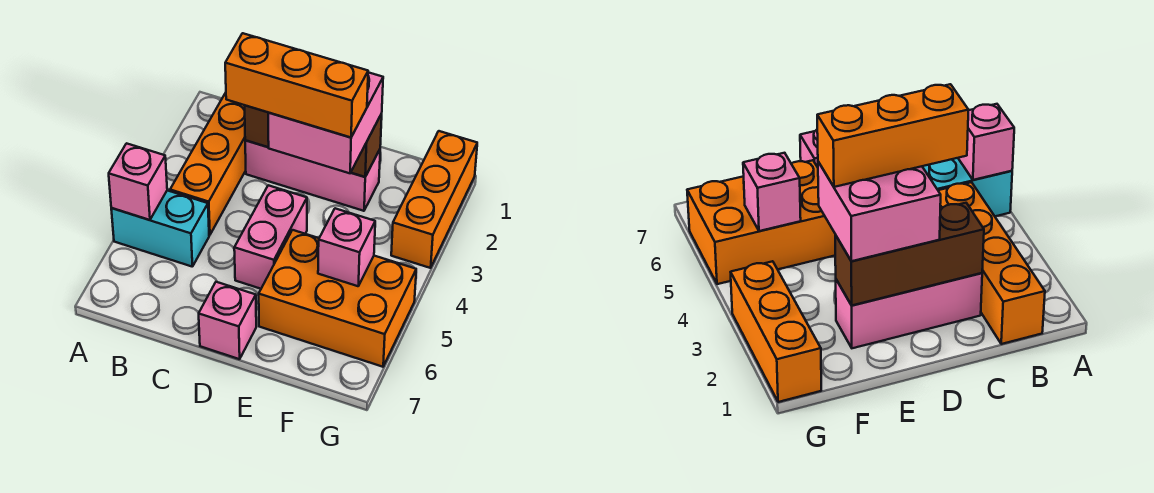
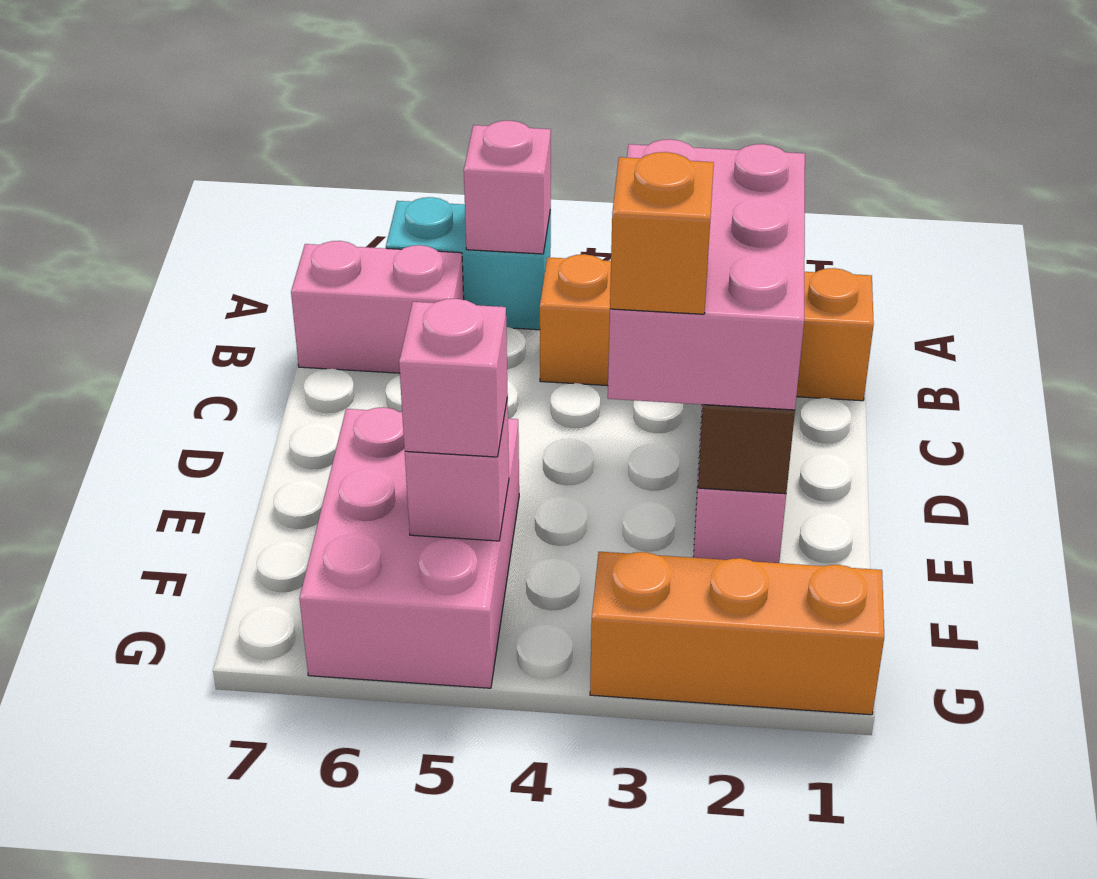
cyan 1x2 brick [111,190,209,267] -> cyan 1x2 brick turned to [386,197,551,330]
orange 1x3 brick [225,33,368,138] -> orange 1x1 brick [610,152,714,314]
pink 2x2 brick [268,72,383,173] -> pink 2x3 brick [608,139,805,410]
pink 1x2 brick [234,185,307,289] -> pink 1x2 brick moved to [291,241,464,373]
pink 1x1 brick [199,282,256,359] -> pink 1x1 brick moved to [399,299,508,457]
orange 2x3 brick [259,230,416,367] -> pink 2x3 brick [300,407,519,688]

